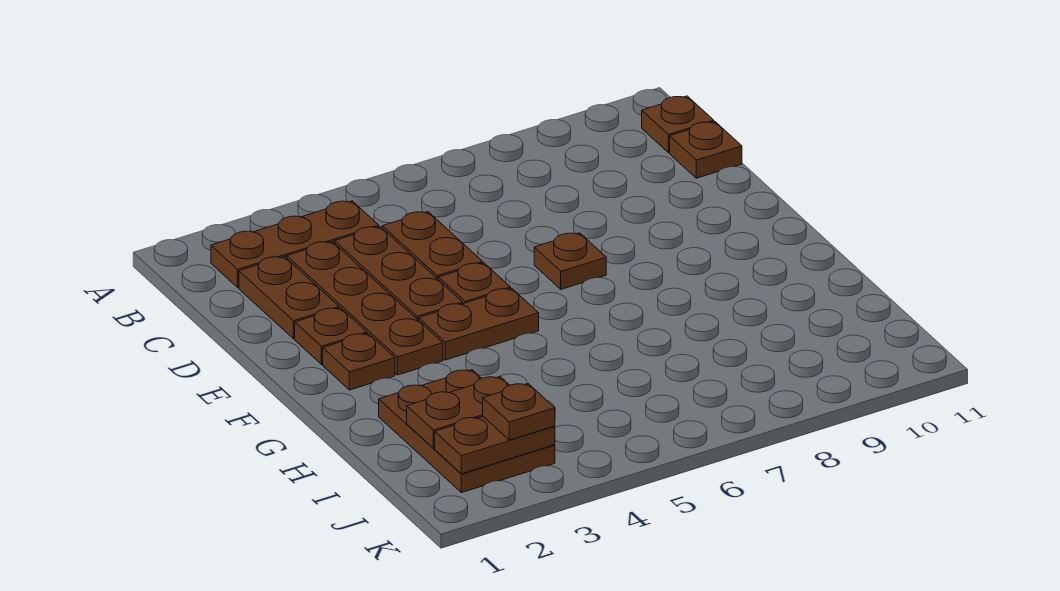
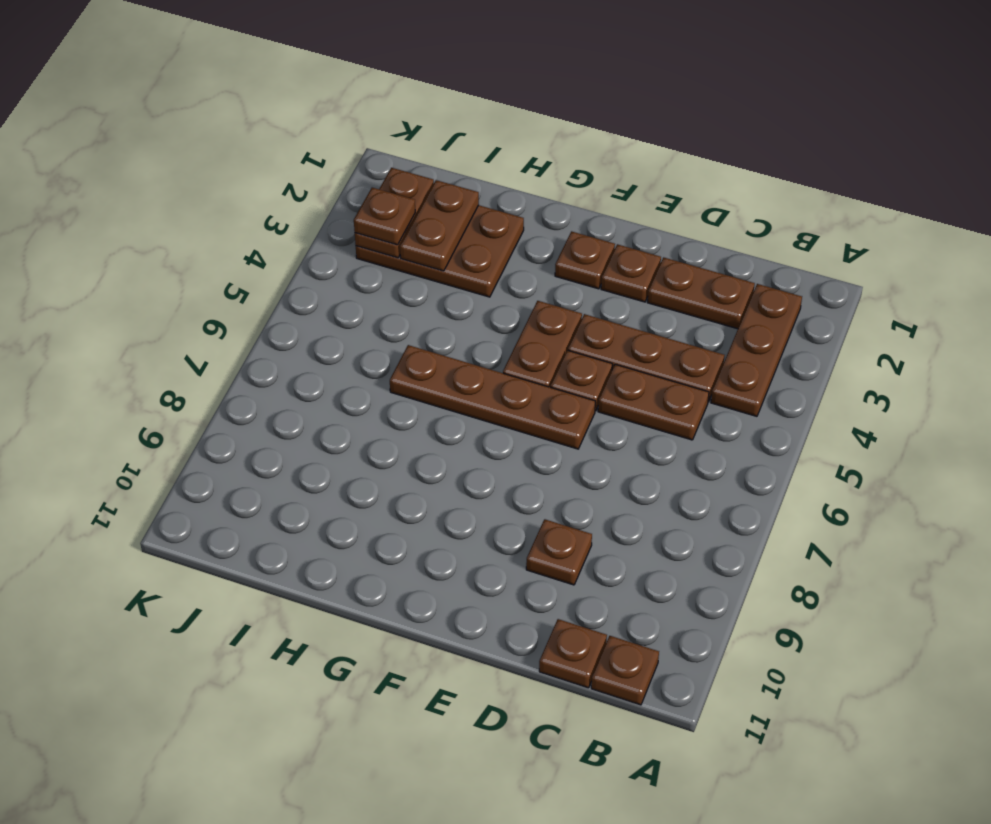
brown 1x4 plate [287,242,443,375] -> brown 1x4 plate moved to [390,345,595,449]
brown 1x1 plate [534,233,606,289] -> brown 1x1 plate moved to [526,519,592,585]

